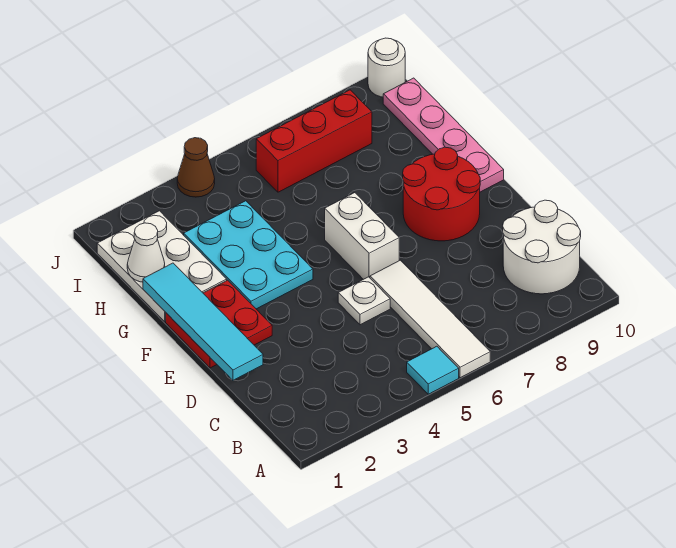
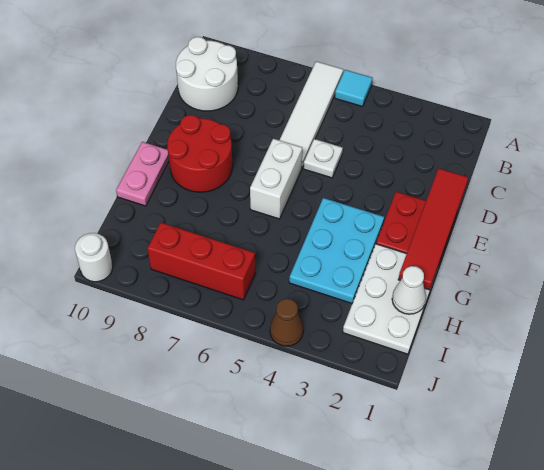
cyan 1x4 tile [143,263,263,380] -> red 1x4 tile [398,168,468,290]
pink 1x4 plate [383,78,504,192] -> pink 1x2 plate [116,142,169,206]

